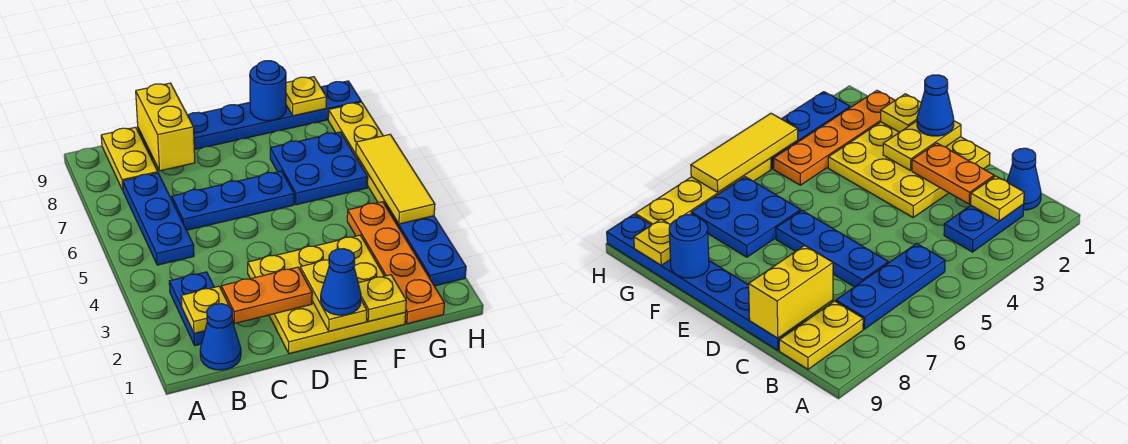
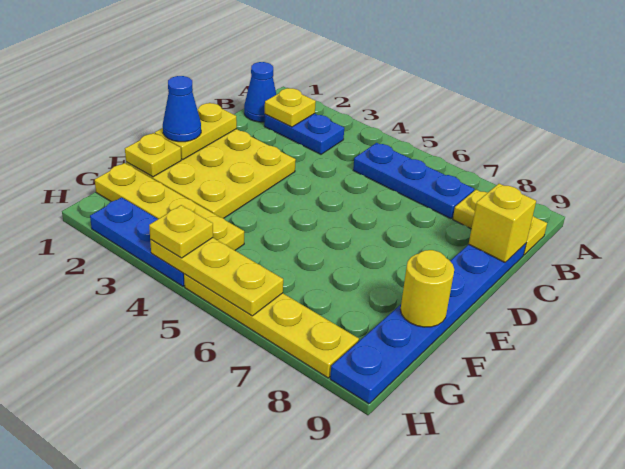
orange 1x2 plate [221,267,312,323] -> none
blue 1x3 plate [172,171,294,230] -> none
yellow 1x2 brick [136,83,195,171] -> yellow 1x1 brick [469,184,536,262]
yellow 1x2 plate [300,260,367,331] -> yellow 1x2 plate turned to [155,103,237,159]
blue 2x2 plate [270,132,368,205] -> none
blue 1x1 round brick [250,61,286,121] -> yellow 1x1 round brick [401,250,454,327]
orange 1x4 plate [347,202,444,324] -> yellow 1x4 plate [95,163,244,250]
yellow 1x1 plate [286,77,327,116] -> yellow 1x1 plate moved to [149,205,213,258]
yellow 1x3 tile [356,135,435,224] -> yellow 1x3 plate [150,238,283,316]

